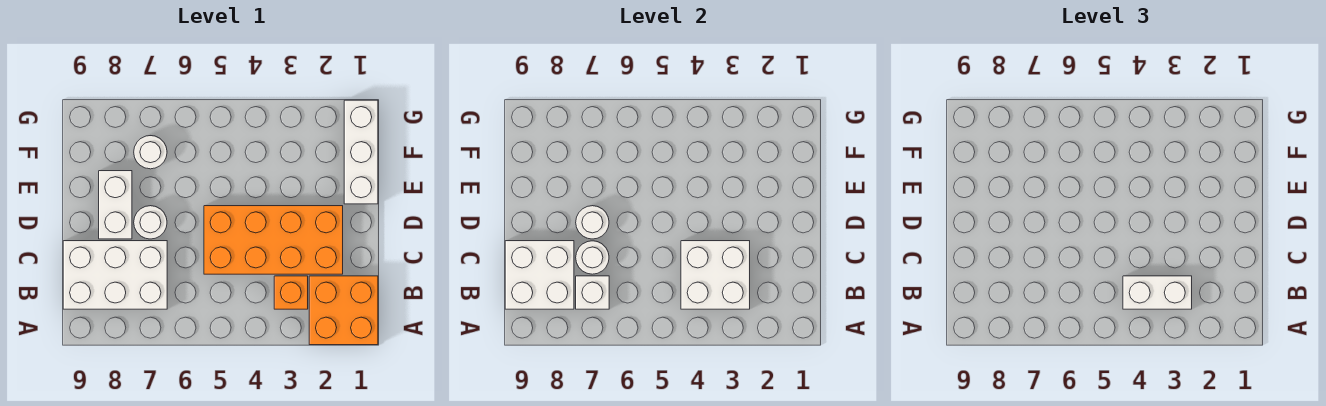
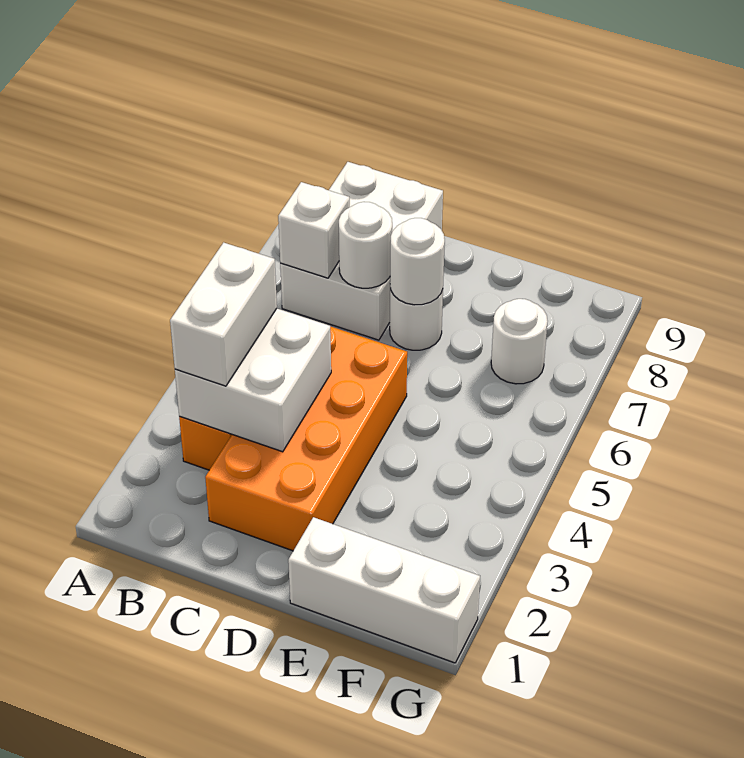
orange 2x2 brick [309,276,378,345] -> none
white 2x2 brick [505,241,574,309] -> none
white 1x2 brick [99,171,132,239] -> none

